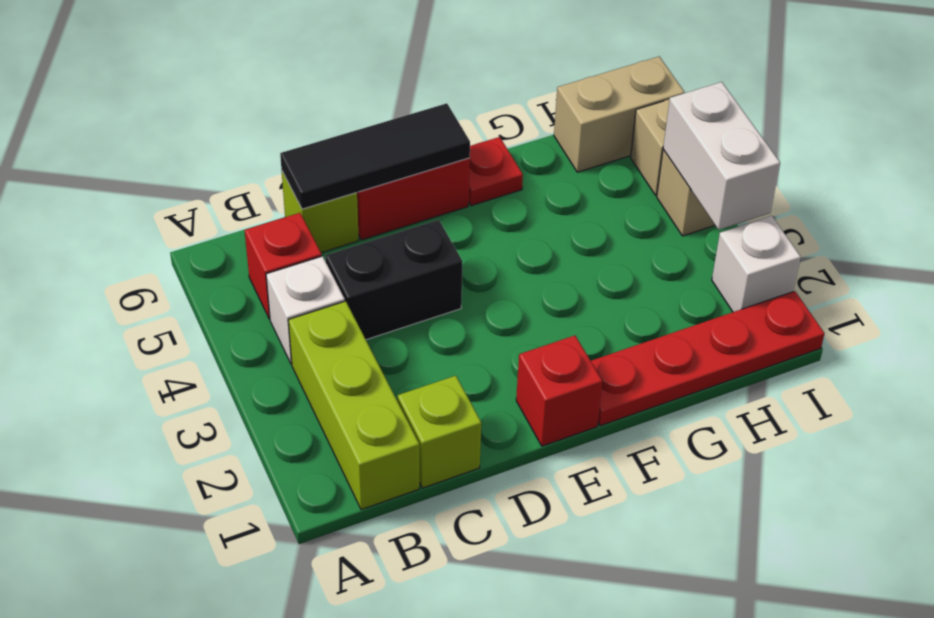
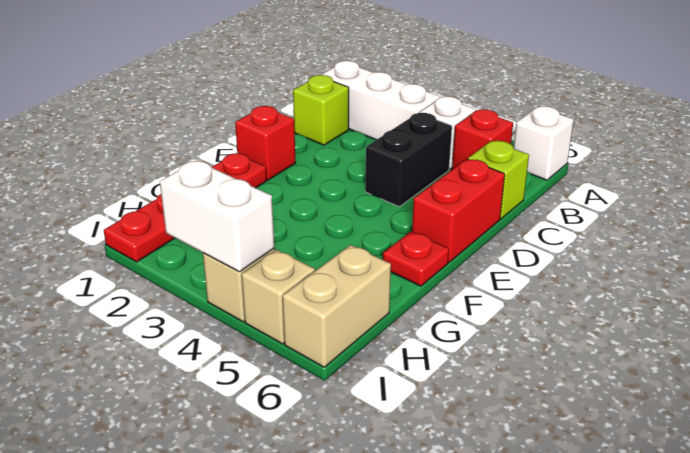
lime 1x3 brick [288,301,419,510] -> white 1x3 brick [321,61,440,140]
black 1x3 tile [280,103,470,209] -> none
white 1x1 brick [712,216,801,312] -> white 1x1 brick moved to [513,106,574,180]

